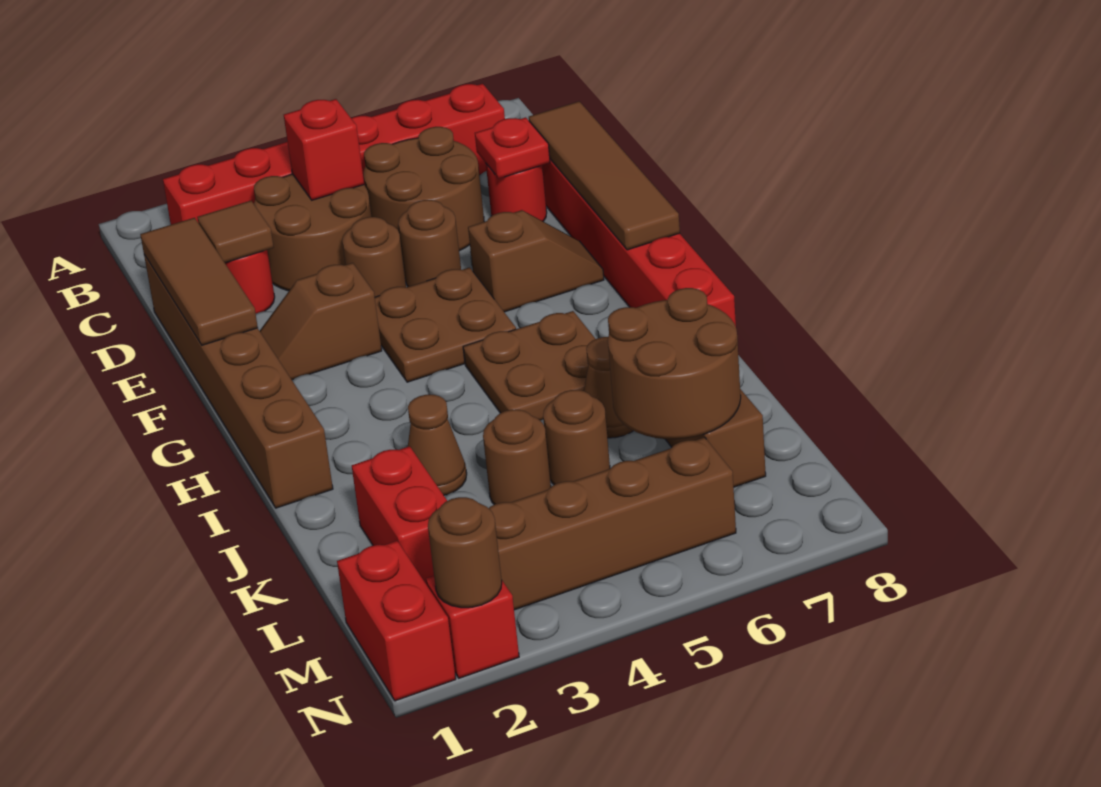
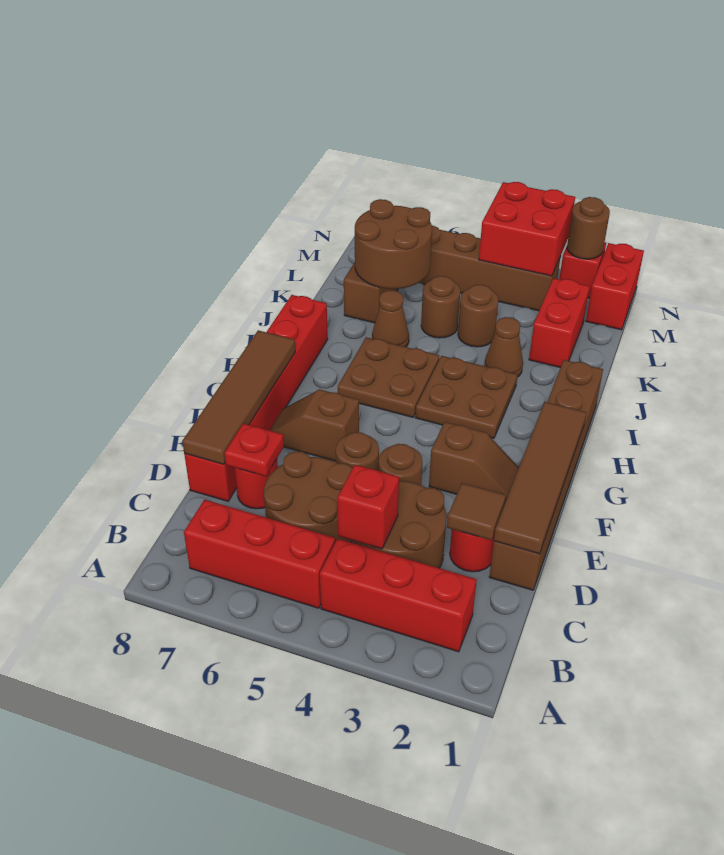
brown 1x3 tile [140,218,258,345] -> brown 1x4 tile [494,402,586,554]
brown 2x2 plate [375,268,516,382] -> brown 2x2 plate moved to [416,356,517,438]
none -> red 2x2 brick [479,182,575,276]

